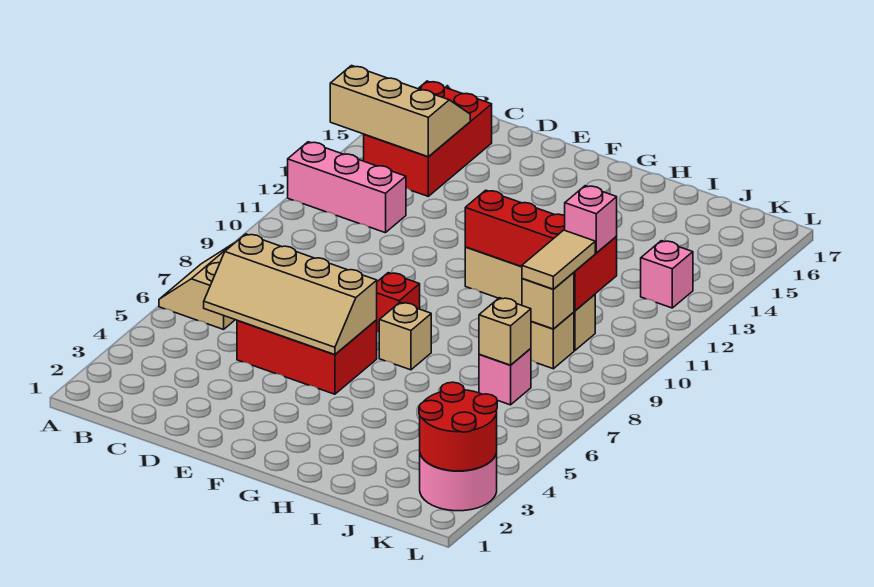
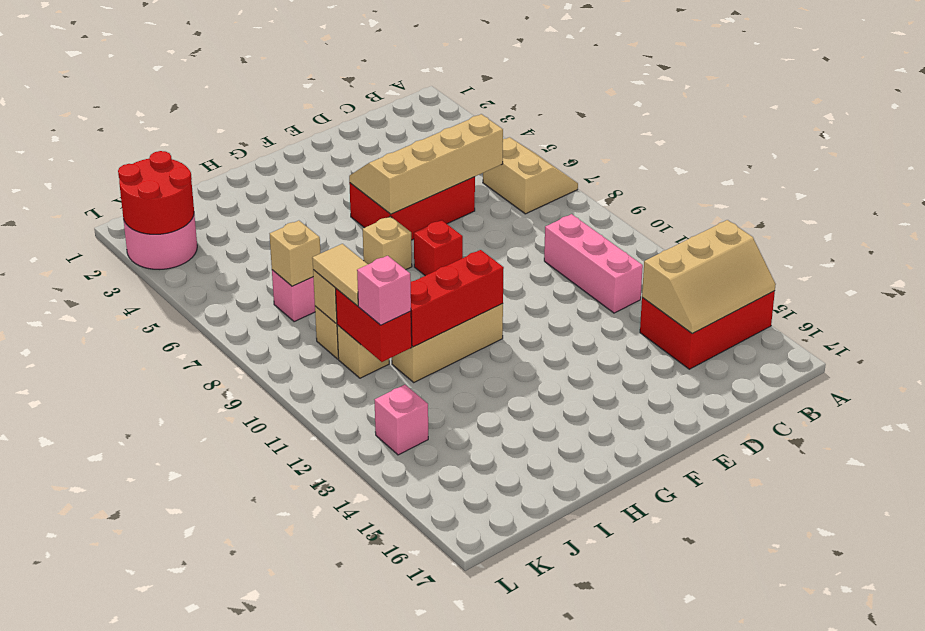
pink 1x3 brick [288,142,406,233] -> pink 1x3 brick turned to [544,214,643,313]
red 2x3 brick [364,81,492,196] -> red 2x3 brick turned to [640,291,775,369]

